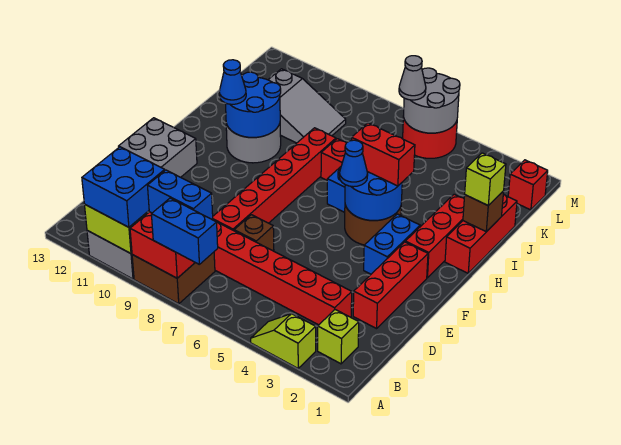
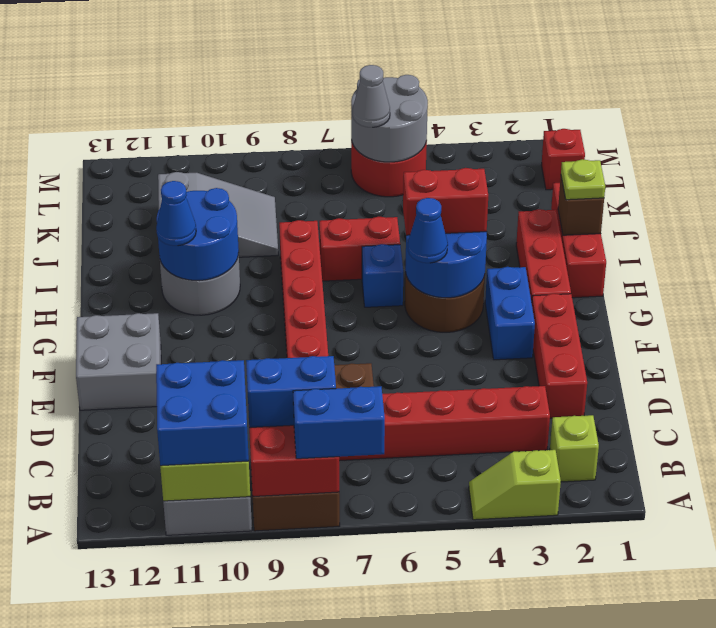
lime 1x1 brick [465,153,506,206] -> lime 1x1 plate [561,159,605,200]

